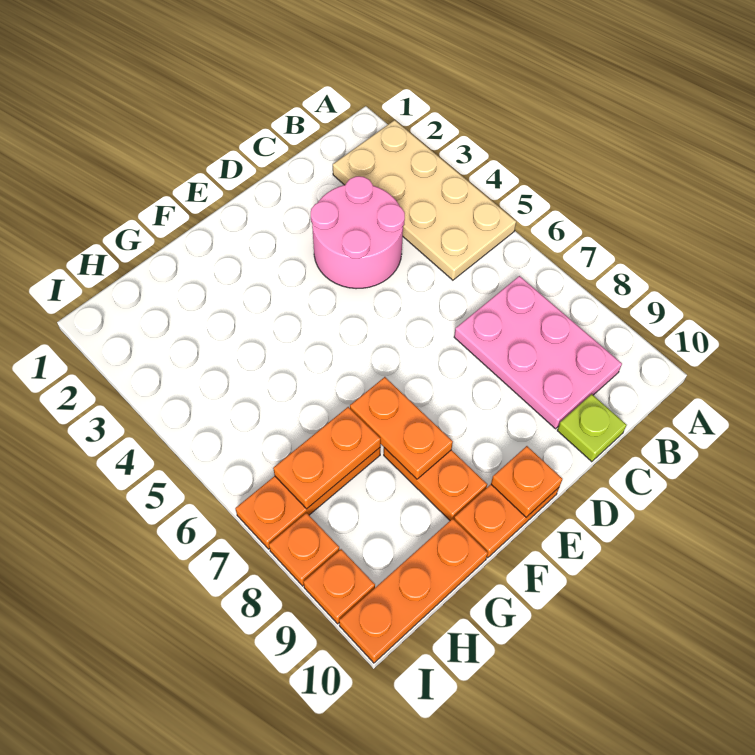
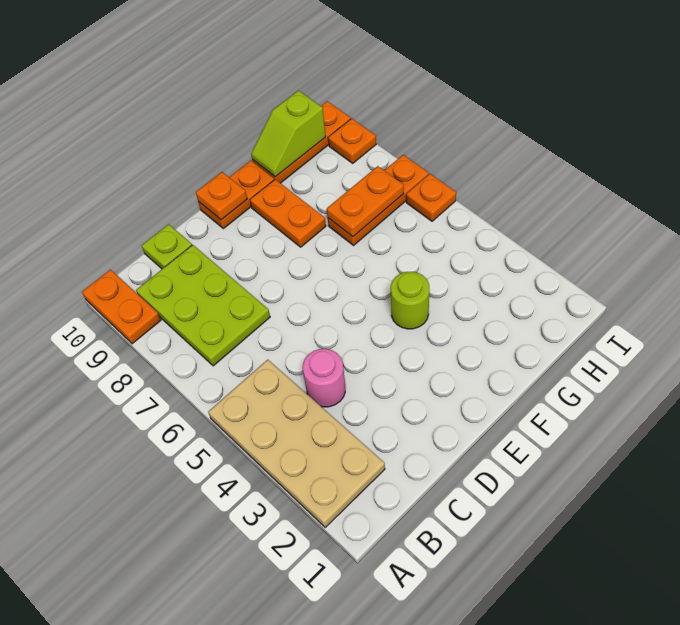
pink 2x3 plate [454,276,622,429] -> lime 2x3 plate [136,245,270,366]
pink 2x2 round brick [311,176,405,289] -> pink 1x1 round brick [303,349,345,407]
none -> lime 1x1 round brick [391,272,430,329]
orange 1x2 plate [350,377,453,479] -> orange 1x2 plate moved to [82,270,161,344]
none -> lime 1x2 slope [251,91,326,177]
orange 1x1 plate [269,513,340,586] -> orange 1x1 plate moved to [406,174,456,221]

